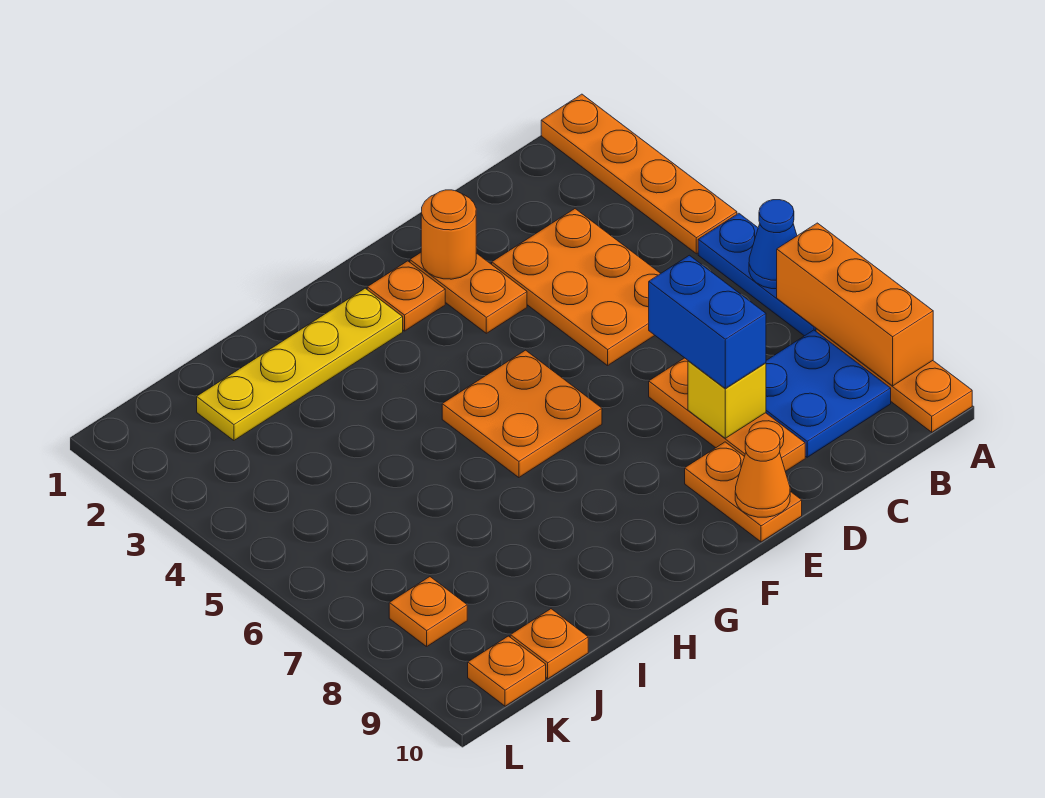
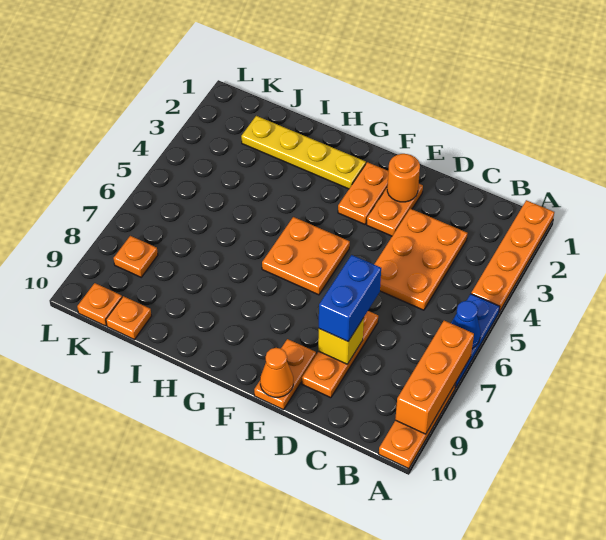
blue 2x2 plate [766,330,891,457] -> none
orange 1x1 plate [367,261,445,331] -> orange 1x2 plate [338,162,388,224]

